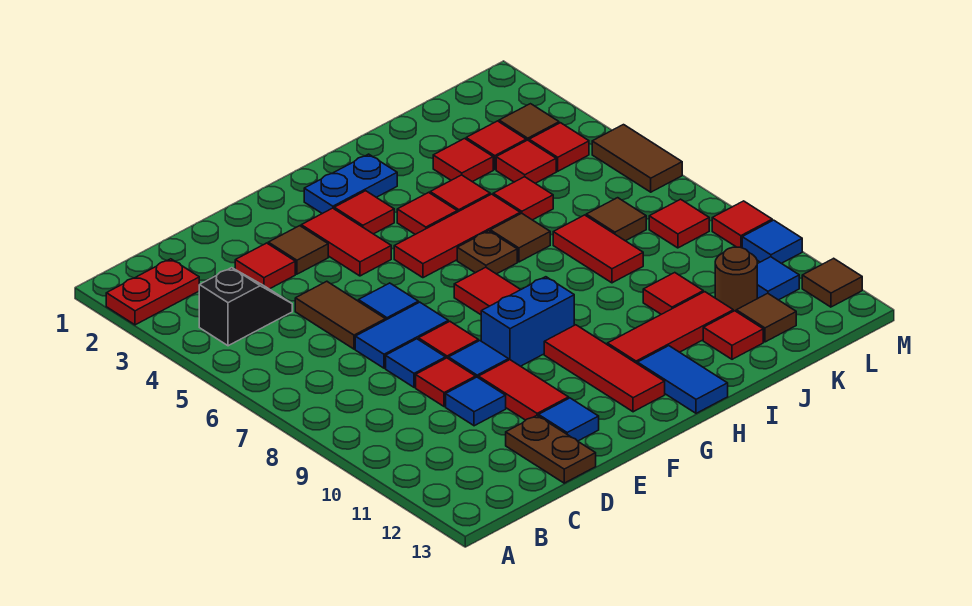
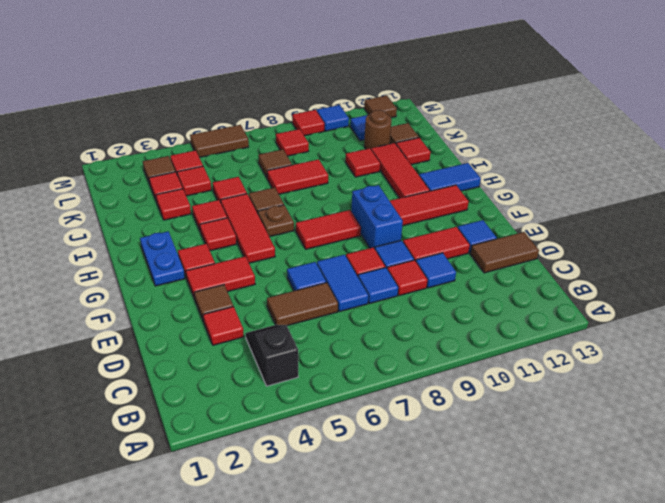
red 1x2 plate [106,259,199,325] -> none
brown 1x2 plate [506,416,596,483] -> brown 1x2 tile [470,232,539,273]

